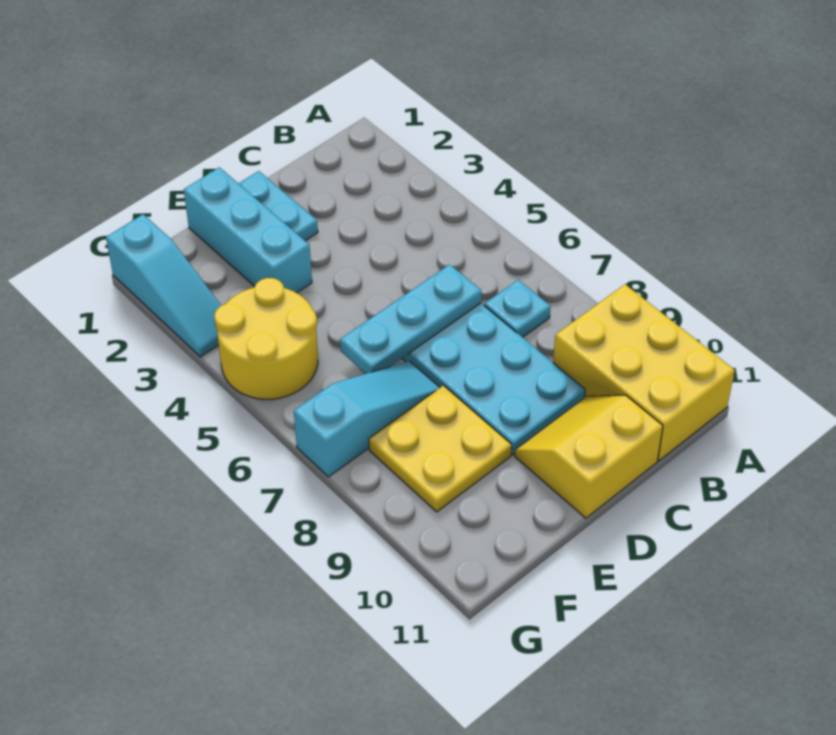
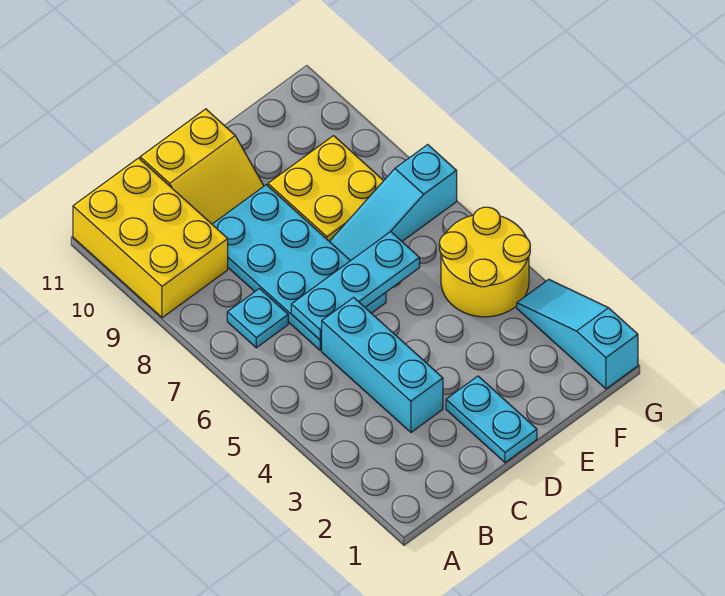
cyan 1x3 brick [184,167,312,293] -> cyan 1x3 brick moved to [321,297,443,432]

